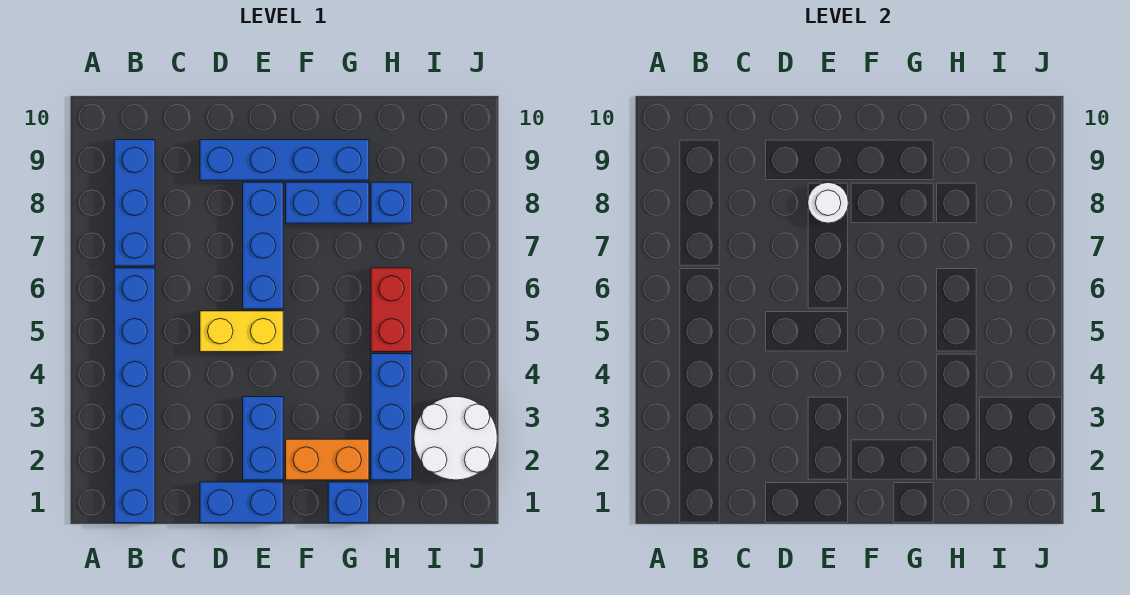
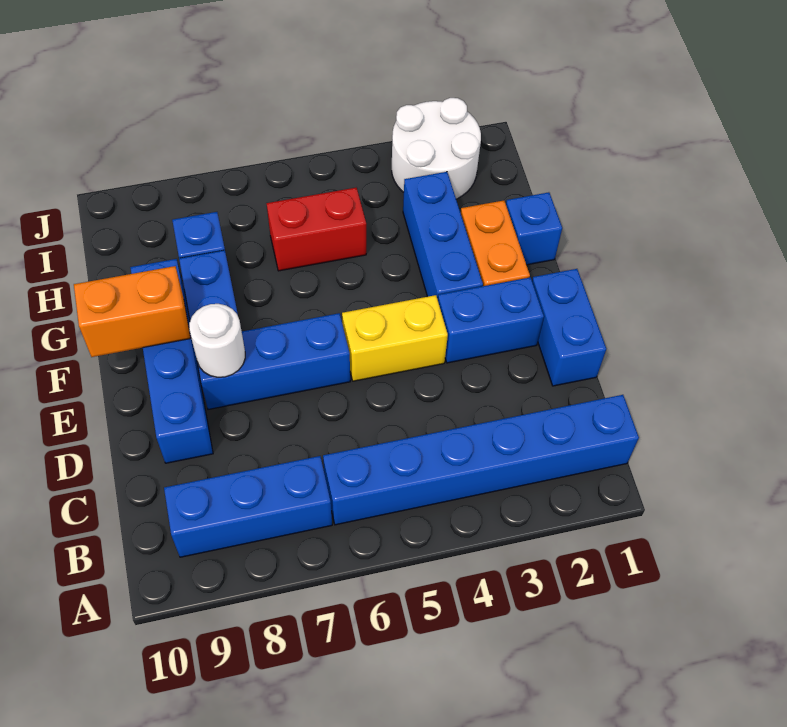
yellow 1x2 brick [200,311,283,352] -> yellow 1x2 brick turned to [342,295,448,381]
none -> orange 1x2 brick [74,266,191,357]
blue 1x3 brick [371,354,412,480] -> blue 1x3 brick turned to [403,172,483,299]

